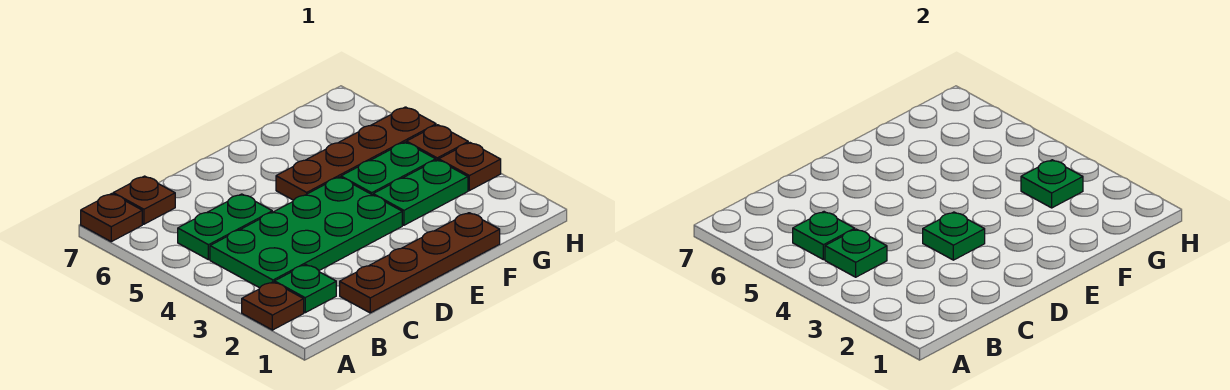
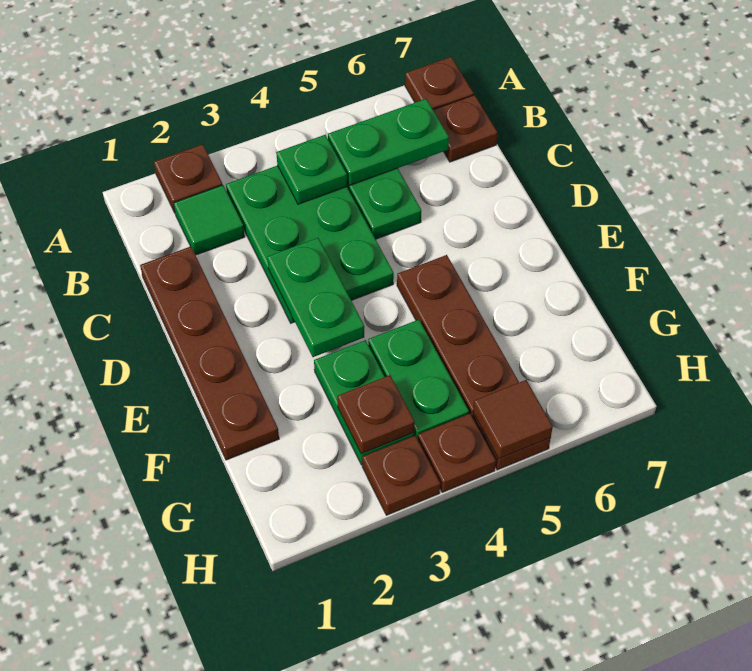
green 1x1 plate [275,265,336,313] -> green 1x1 tile [174,185,245,255]
green 2x4 plate [210,177,402,288] -> green 2x3 plate [226,166,394,323]
green 1x1 plate [793,212,855,260] -> green 1x2 plate [328,99,449,185]
green 1x1 plate [923,212,985,260] -> green 1x2 plate [267,238,364,357]
green 1x1 plate [1021,160,1083,208] -> brown 1x1 plate [337,375,415,454]
none -> brown 1x1 tile [473,380,553,459]

